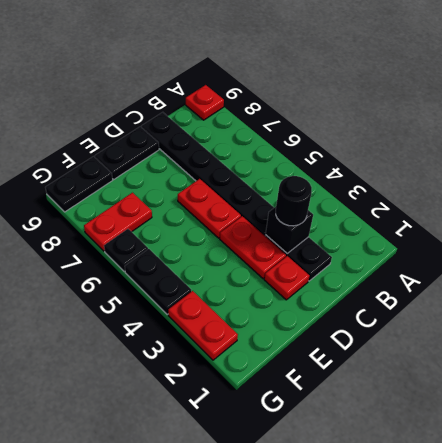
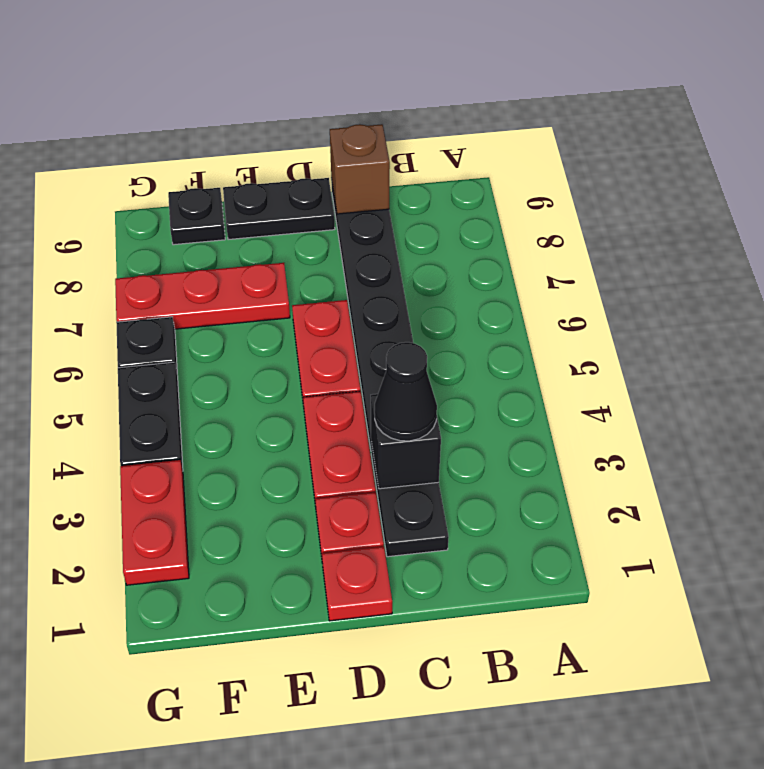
red 1x1 plate [186,85,224,120] -> red 1x1 plate moved to [322,547,392,621]
black 1x1 round brick [276,176,312,226] -> black 1x1 cone [375,342,437,441]
none -> brown 1x1 brick [330,124,390,214]
red 1x2 plate [84,193,152,251] -> red 1x3 plate [115,263,290,329]
black 1x2 plate [45,156,113,212] -> black 1x1 plate [168,188,225,245]

